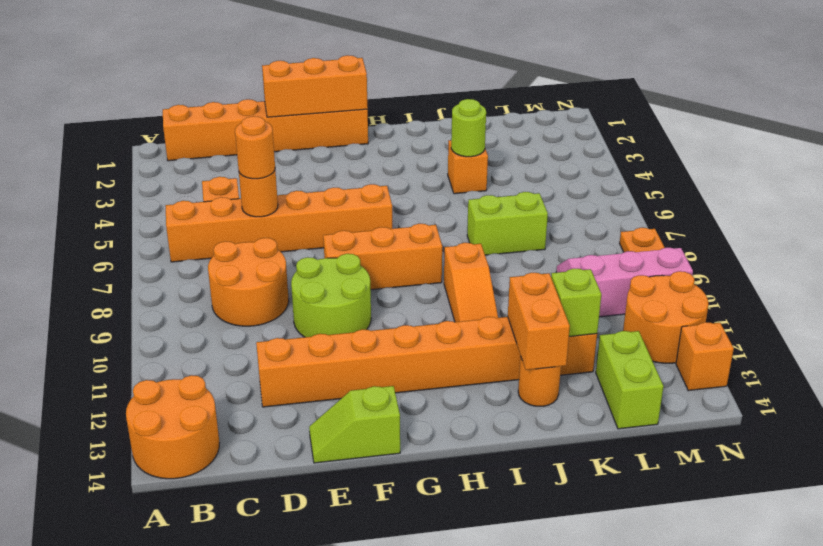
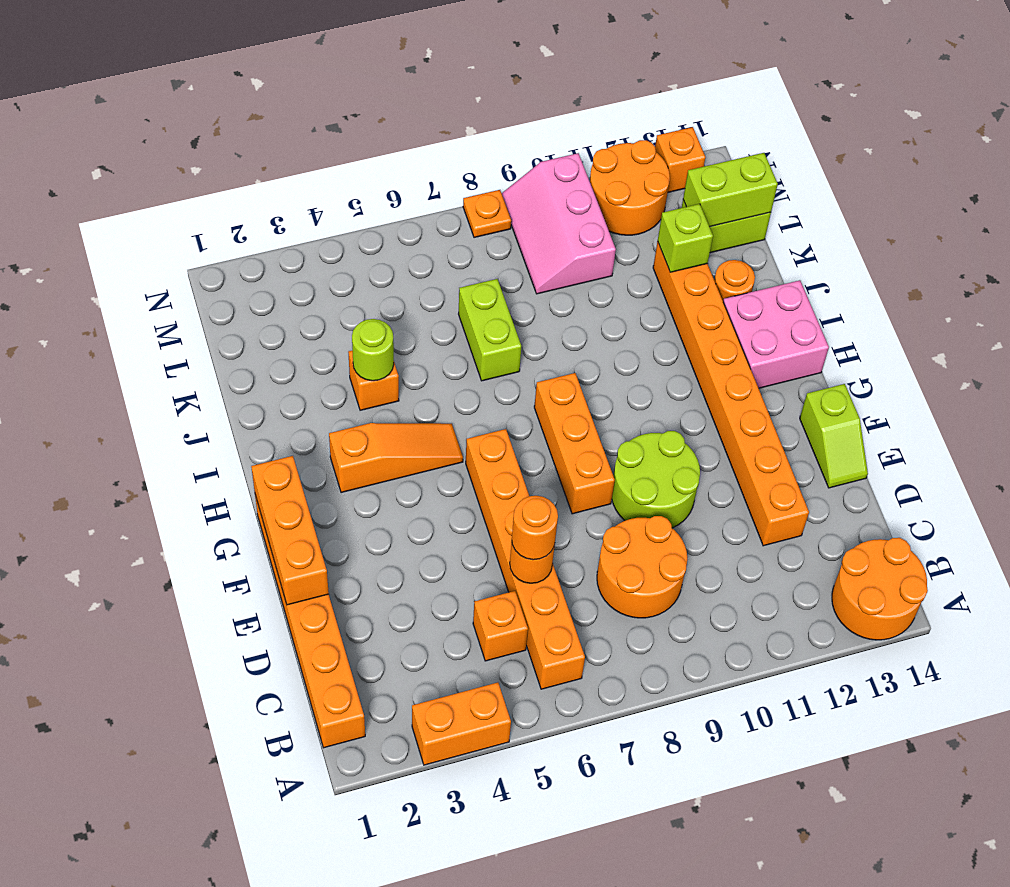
none -> pink 2x2 brick [723,280,829,388]
orange 1x3 slope [444,243,498,322] -> orange 1x3 slope moved to [329,423,463,493]
orange 1x2 brick [508,273,570,370] -> orange 1x2 brick moved to [412,682,511,765]
none -> lime 1x2 brick [683,153,778,227]

